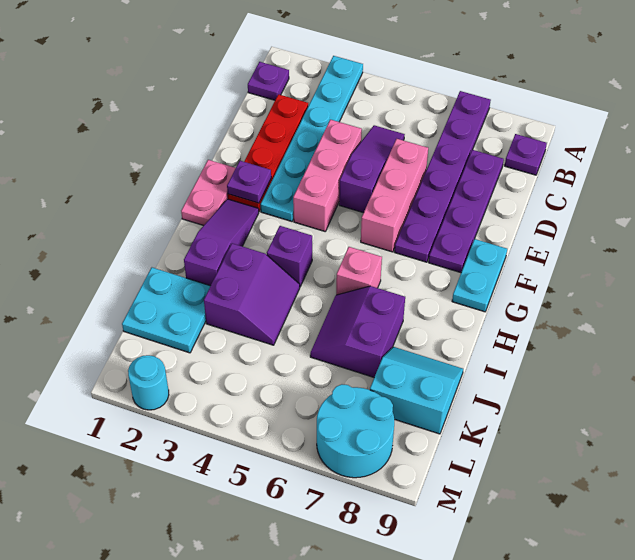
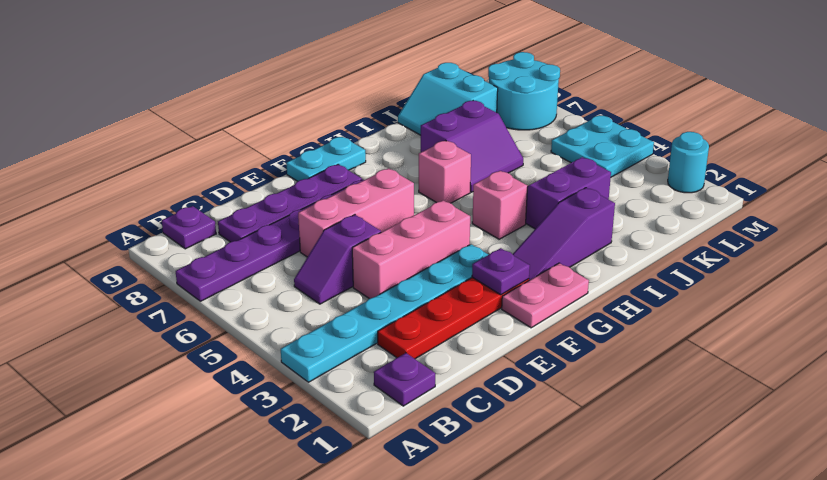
purple 1x3 slope [339,125,405,213] -> purple 1x2 slope [294,215,381,304]
purple 1x1 brick [267,226,312,286] -> pink 1x1 brick [472,171,528,239]
cyan 2x2 plate [122,268,210,353] -> cyan 2x2 plate moved to [551,116,654,177]

